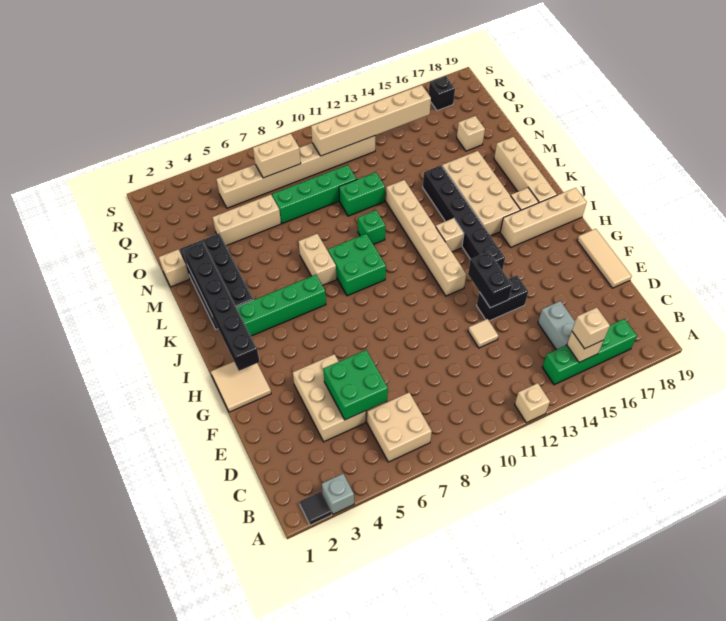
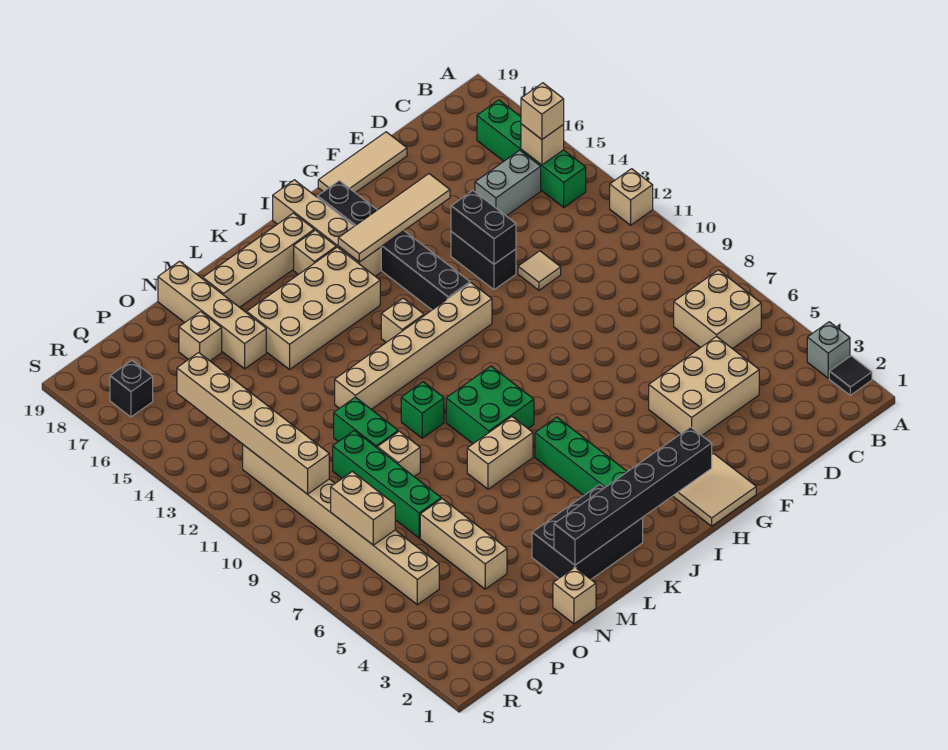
green 2x2 brick [323,350,388,420] -> none
black 1x2 brick [468,252,512,308] -> black 1x2 brick turned to [451,191,516,264]
none -> tan 1x4 tile [338,174,450,262]
black 1x6 brick [423,165,505,270] -> black 1x6 brick turned to [317,181,470,310]
black 2x4 brick [180,233,254,329] -> black 2x3 brick [532,485,643,579]
none -> tan 1x1 brick [377,431,420,477]
none -> tan 1x4 brick [158,261,266,369]

